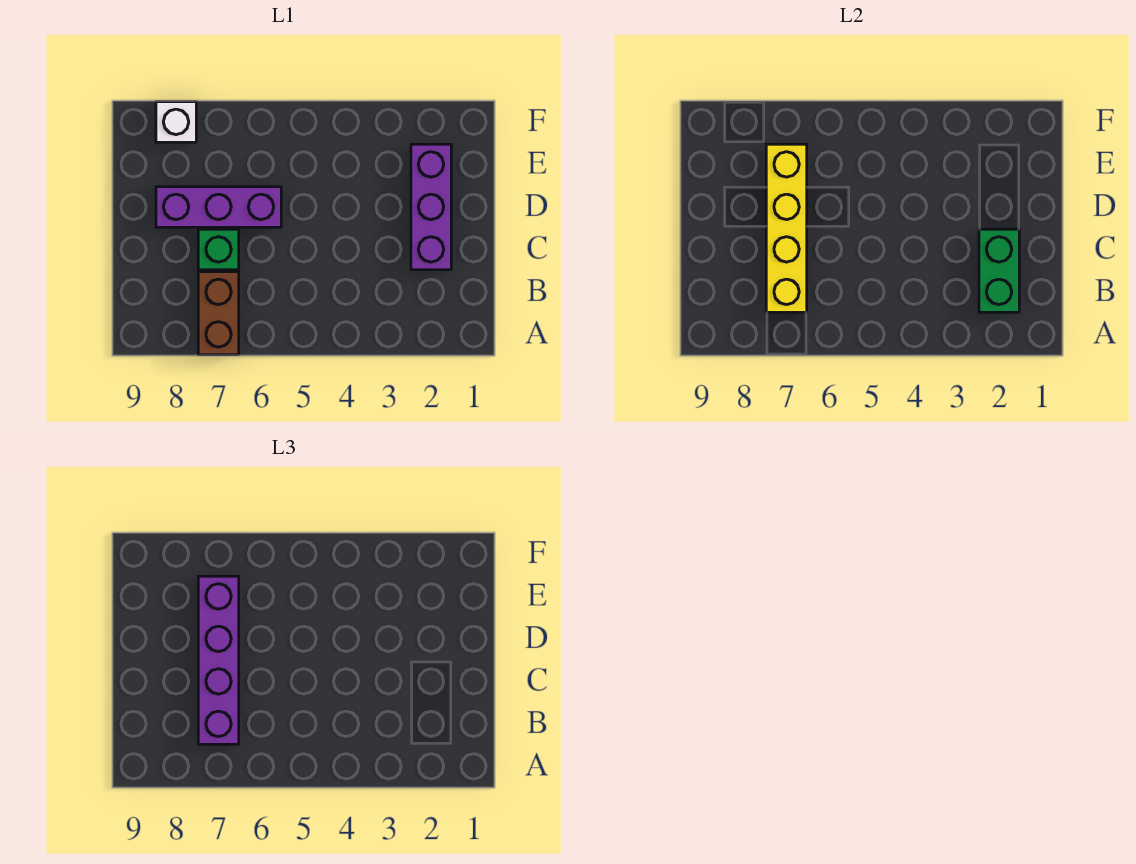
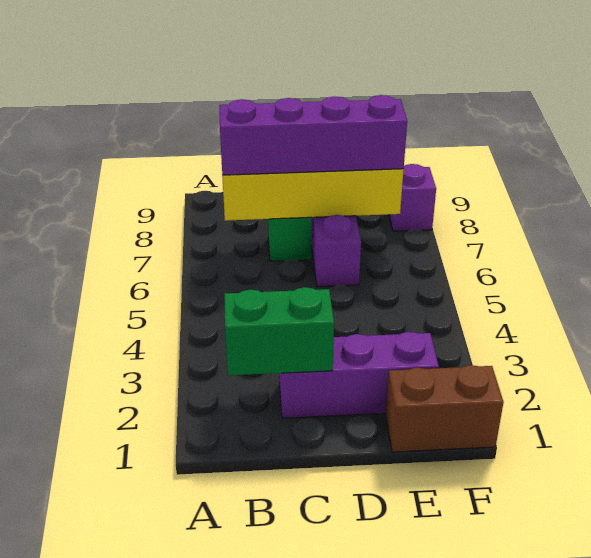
brown 1x2 brick [198,272,239,355] -> brown 1x2 brick moved to [385,365,504,452]
white 1x1 brick [156,102,196,142] -> purple 1x1 brick [389,164,436,231]

